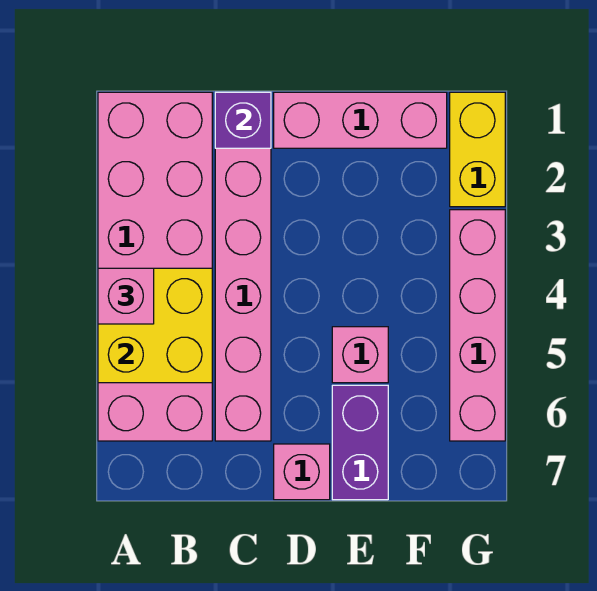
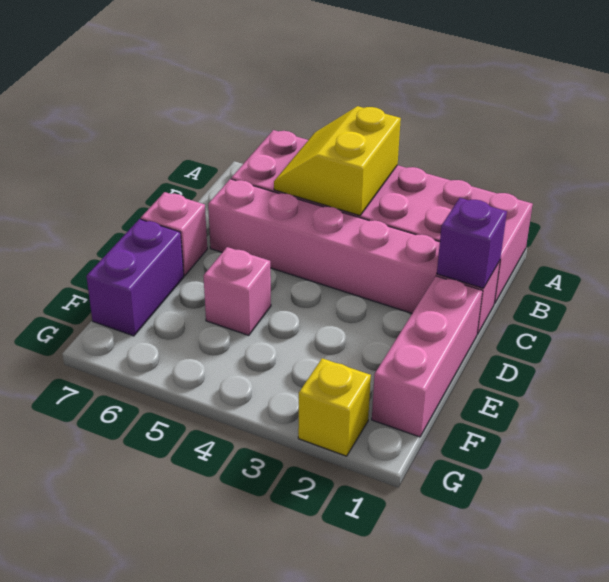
yellow 2x2 brick [98,268,212,383] -> yellow 2x2 slope [274,106,401,216]
pink 1x1 brick [98,268,154,324] -> none
purple 1x2 brick [332,385,388,500] -> purple 1x2 brick turned to [86,219,184,336]
yellow 1x2 brick [450,92,505,207] -> yellow 1x1 brick [298,358,371,456]
pink 1x4 brick [450,210,505,441] -> none

